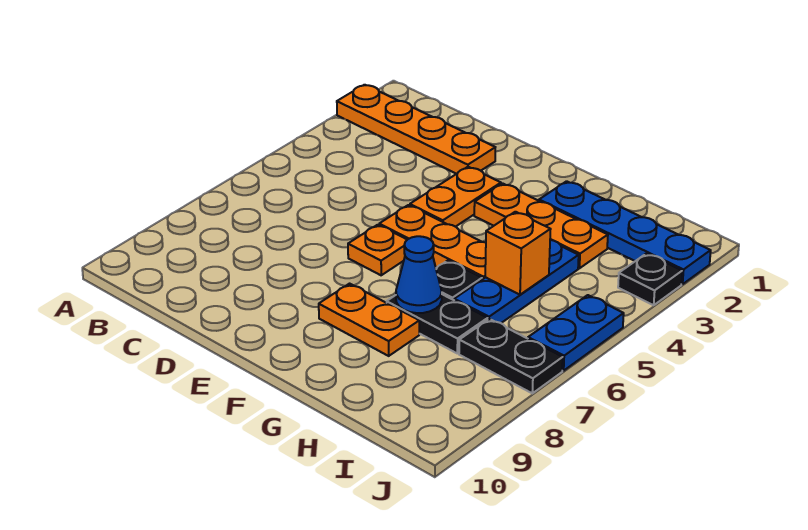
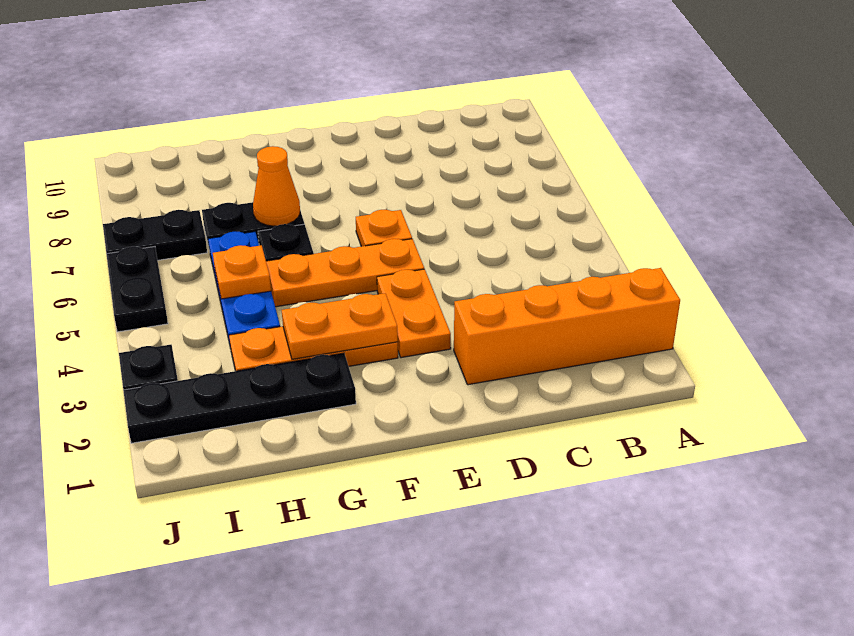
orange 1x4 plate [337,85,495,174] -> orange 1x4 brick [454,268,680,385]
orange 1x2 plate [319,284,419,356] -> orange 1x2 plate moved to [282,293,398,359]
blue 1x4 plate [539,181,711,284] -> black 1x4 plate [123,353,356,443]
blue 1x1 cone [396,236,442,313] -> orange 1x1 cone [253,146,300,226]
orange 1x1 brick [485,212,551,295] -> orange 1x1 plate [213,245,271,299]
blue 1x2 plate [528,295,624,371] -> black 1x2 plate [106,247,168,332]

